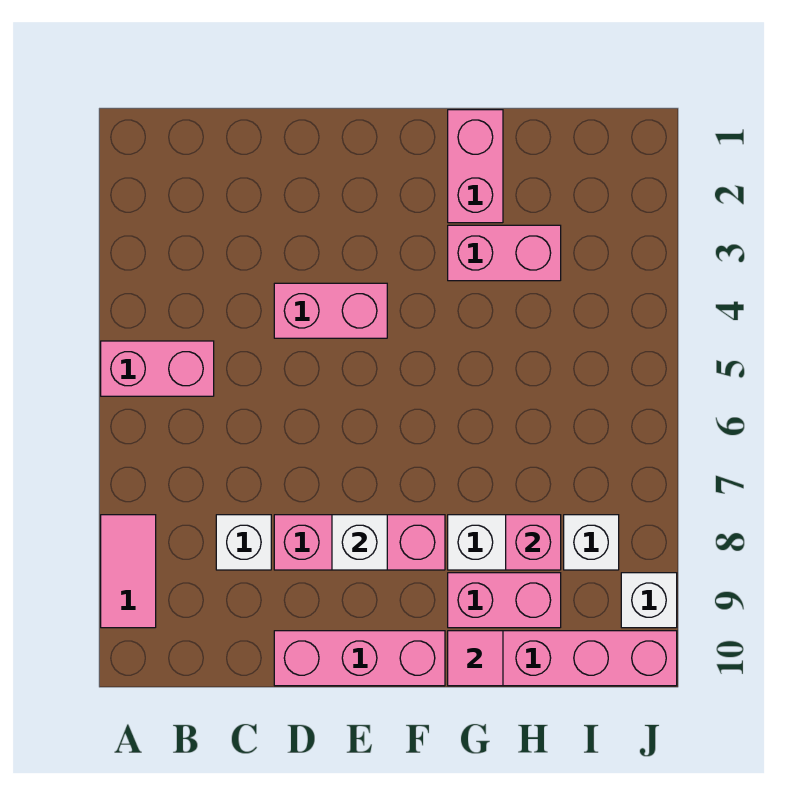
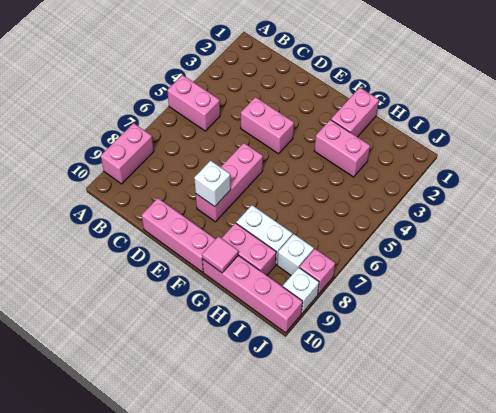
pink 1x2 tile [101,515,156,628] -> pink 1x2 brick [101,123,154,184]
white 1x1 brick [216,515,271,570] -> none
pink 1x3 brick [274,515,445,570] -> pink 1x3 brick turned to [196,143,263,222]
pink 1x1 brick [506,515,561,570] -> pink 1x1 brick moved to [299,249,335,294]

